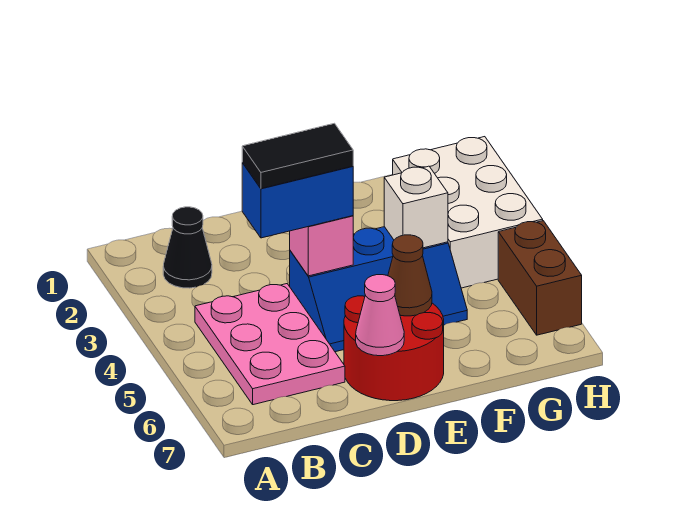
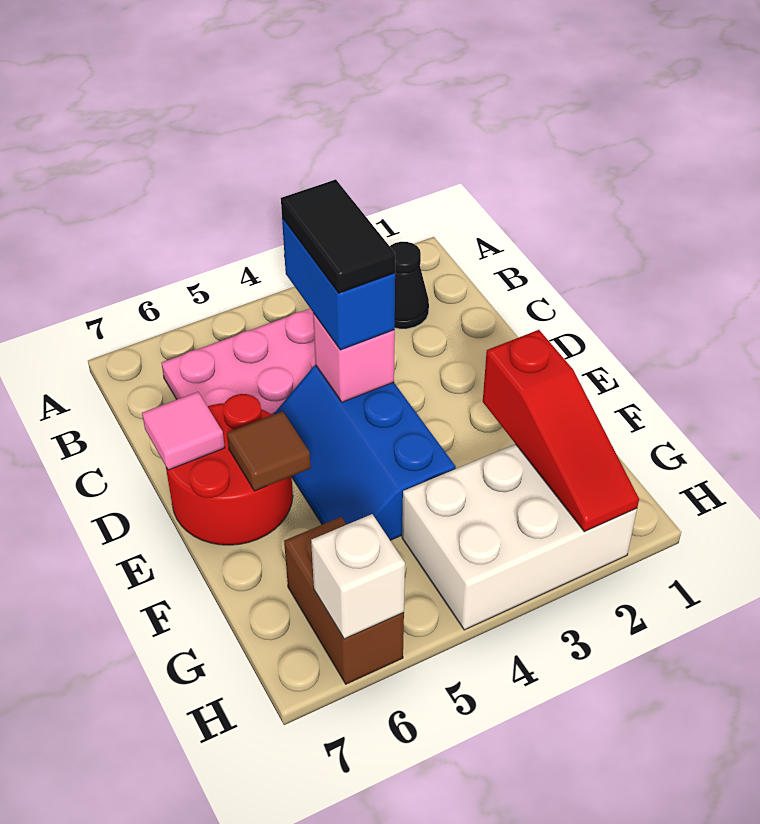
pink 1x1 cone [356,275,404,356] -> pink 1x1 tile [142,392,225,470]
brown 1x1 cone [388,235,432,316] -> brown 1x1 tile [227,411,311,491]
none -> red 1x3 slope [483,330,639,532]
white 1x1 brick [384,166,448,248] -> white 1x1 brick moved to [311,514,405,639]
brown 1x2 brick [498,221,582,335] -> brown 1x2 brick turned to [284,517,404,684]

